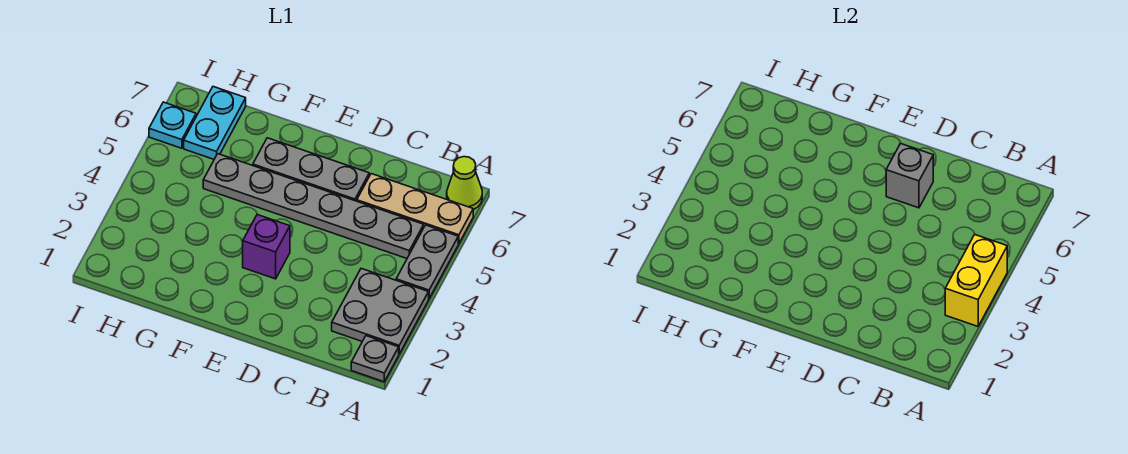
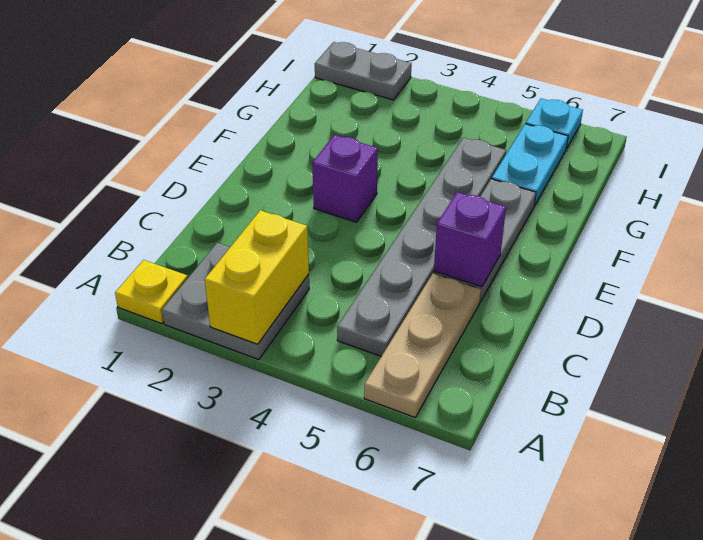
grey 1x1 plate [351,336,399,382] -> yellow 1x1 plate [115,260,188,324]
yellow 1x2 brick [945,235,1007,326] -> yellow 1x2 brick turned to [205,210,309,344]
grey 1x2 plate [396,225,458,298] -> grey 1x2 plate moved to [315,42,412,100]
lime 1x1 cone [447,157,482,210] -> none
grey 1x1 brick [886,143,933,208] -> purple 1x1 brick [434,192,506,287]
cyan 1x2 plate [184,87,246,159] -> cyan 1x2 plate turned to [492,124,568,205]

